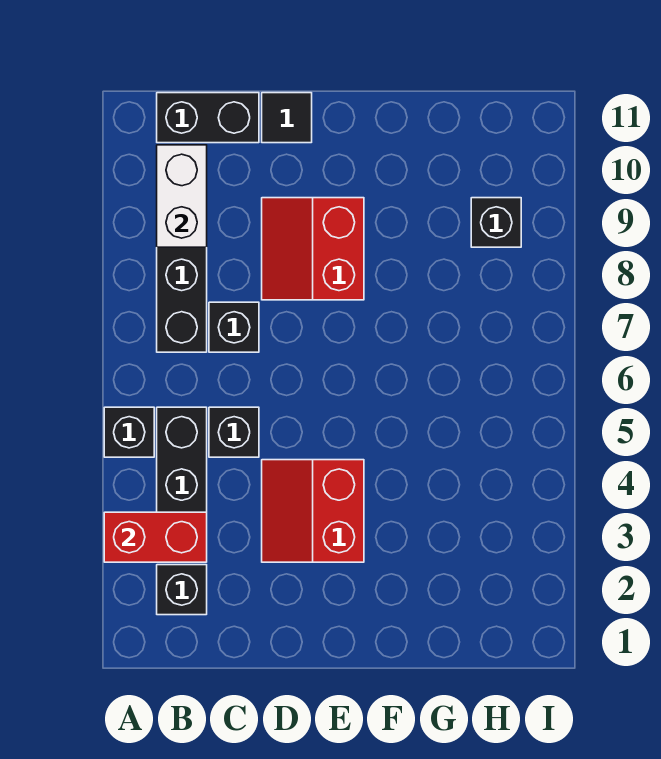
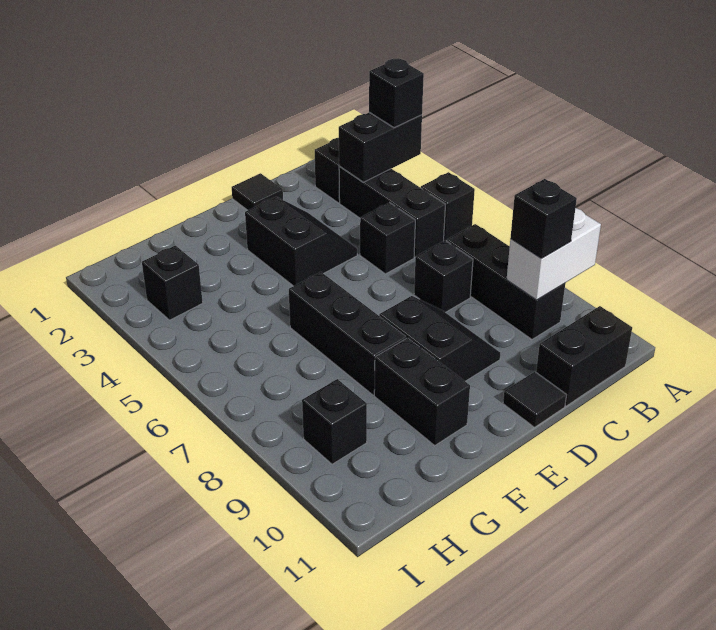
red 1x2 brick [104,512,207,562] -> black 1x2 brick [339,112,422,182]
none -> black 1x1 brick [369,59,424,128]
white 1x2 brick [157,145,207,247] -> white 1x2 brick turned to [507,208,601,300]
none -> black 1x1 brick [511,179,577,258]
none -> black 1x1 tile [232,173,283,210]
red 2x2 slope [262,460,364,562] -> black 2x2 slope [245,197,357,286]
red 2x2 slope [262,198,364,300] -> black 2x2 slope [379,296,500,381]
none -> black 1x3 brick [289,272,406,395]
none -> black 1x2 brick [374,338,470,445]
none -> black 1x1 brick [142,246,203,320]

